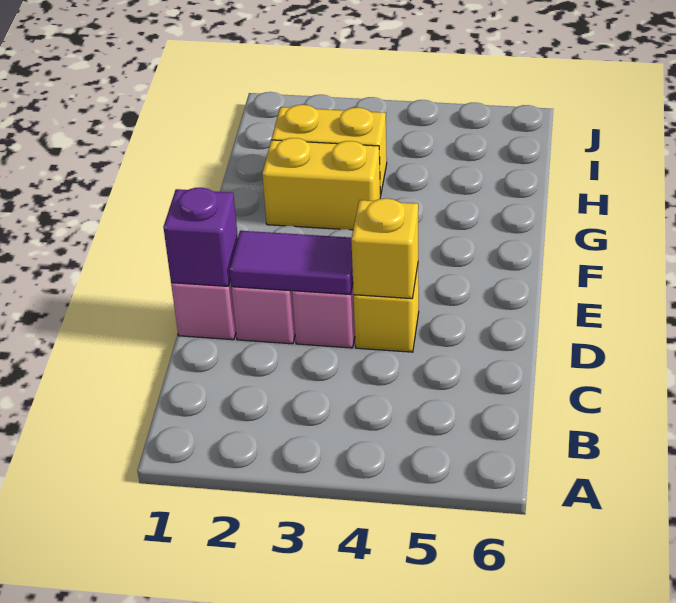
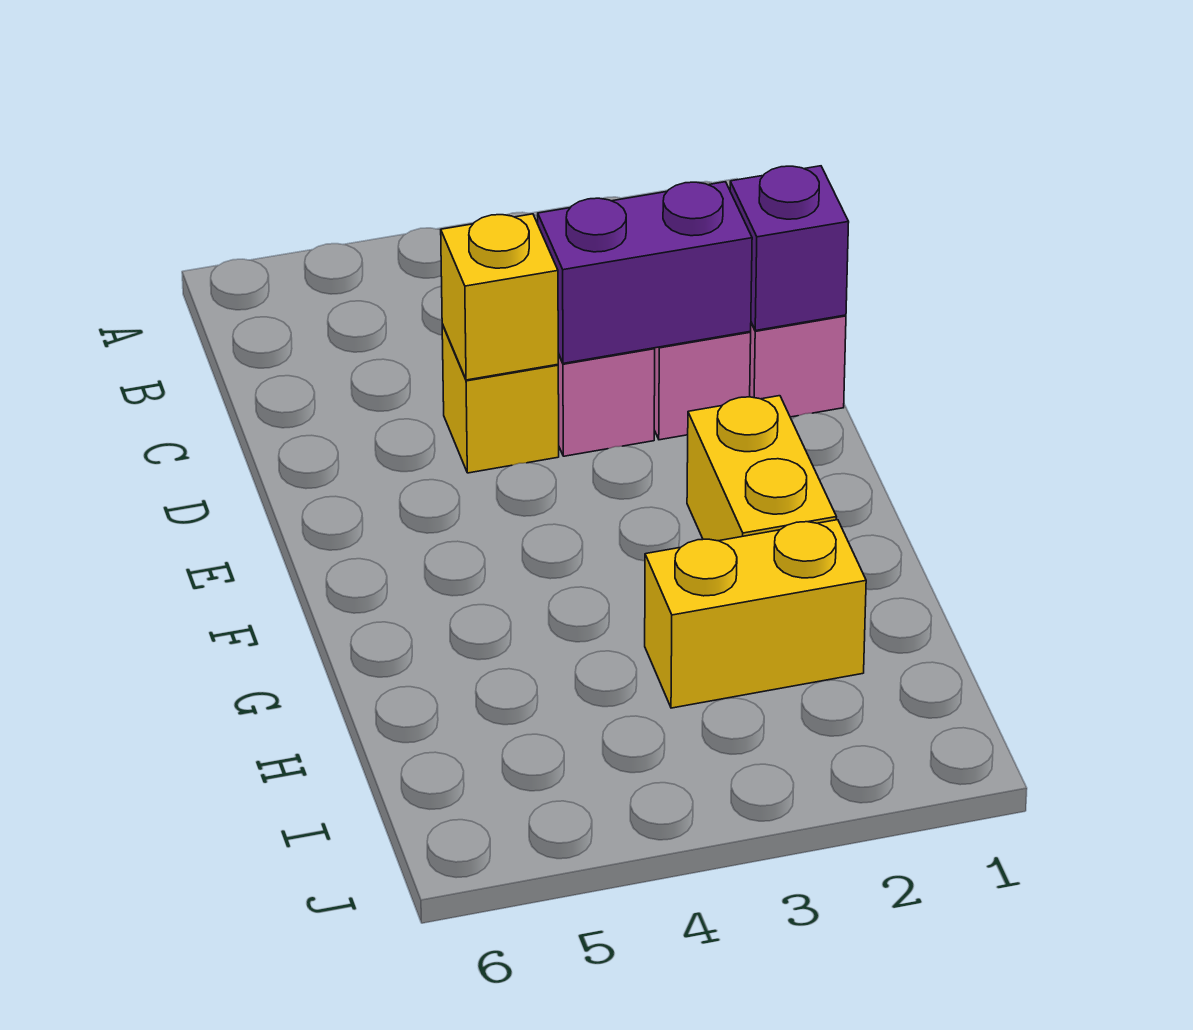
purple 1x2 tile [230,231,353,295] -> purple 1x2 brick [538,182,752,363]
yellow 1x2 brick [262,138,380,230] -> yellow 1x2 brick turned to [687,396,836,541]

